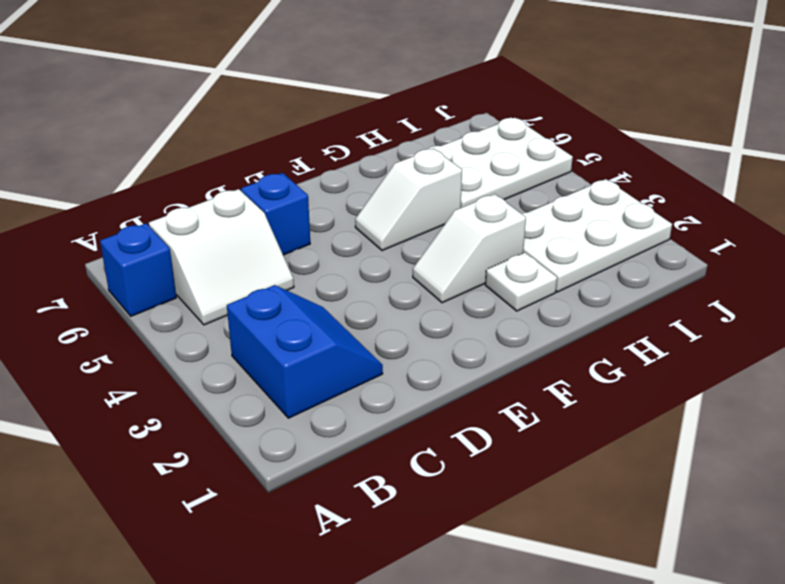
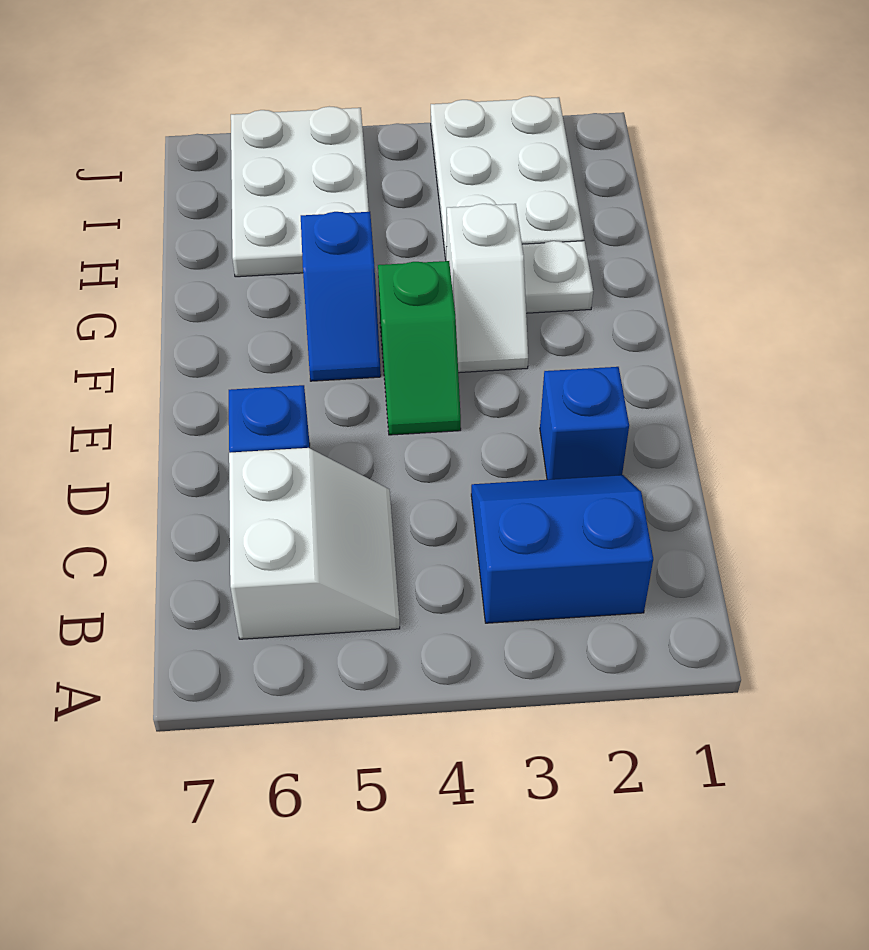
blue 1x1 brick [100,223,176,316] -> blue 1x1 brick moved to [540,367,629,480]
none -> green 1x2 slope [378,261,461,435]
white 1x2 slope [355,149,462,251] -> blue 1x2 slope [301,212,381,381]

